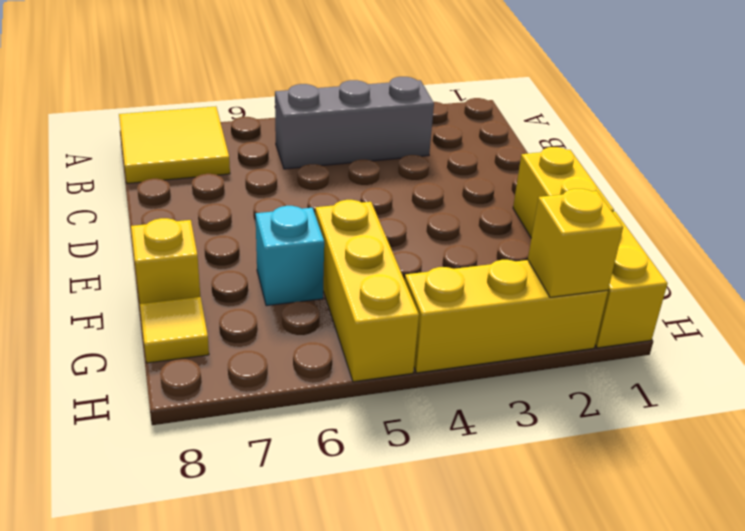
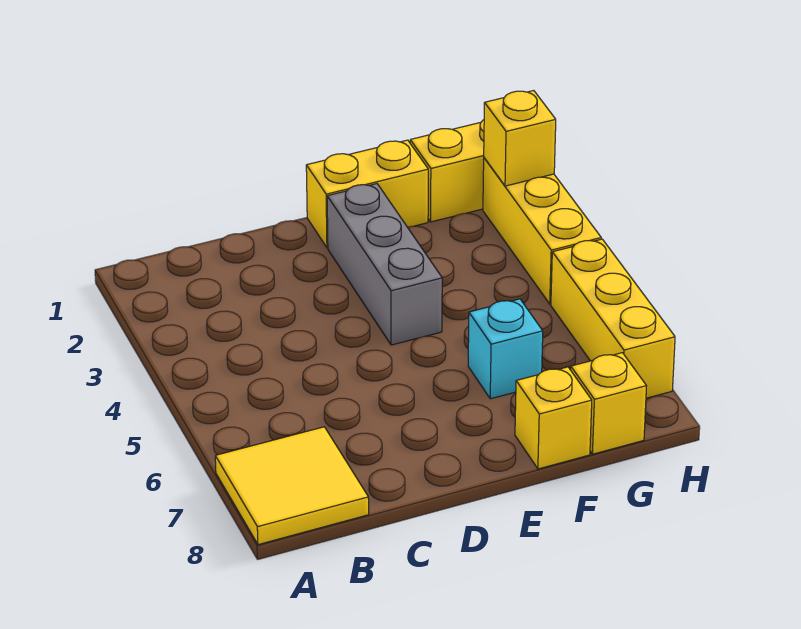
grey 1x3 brick [275,77,434,169] -> grey 1x3 brick moved to [327,184,442,345]
yellow 1x3 brick [315,200,419,382] -> yellow 1x3 brick turned to [551,239,675,398]
yellow 1x1 tile [140,297,209,363] -> yellow 1x1 brick [571,353,646,454]

